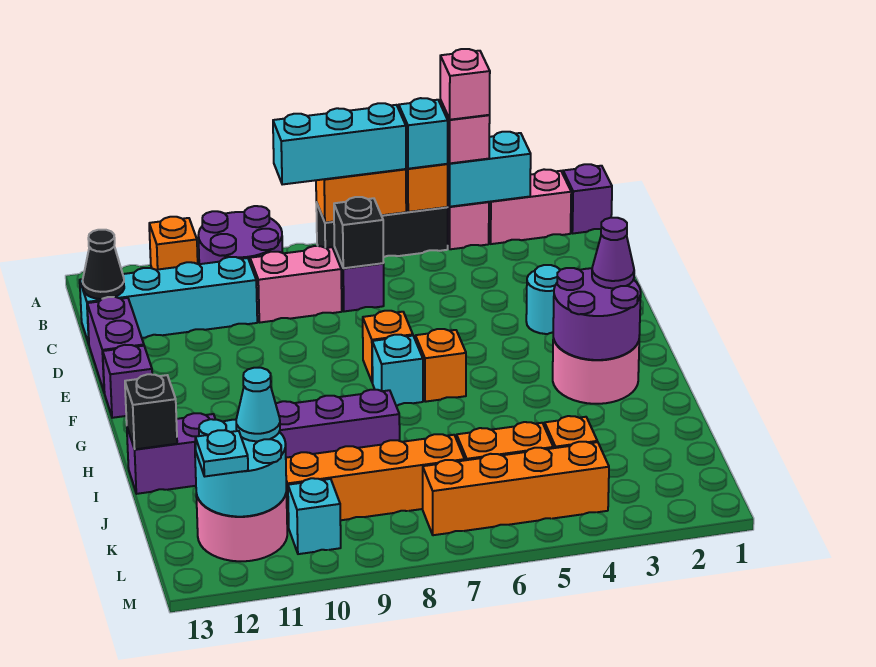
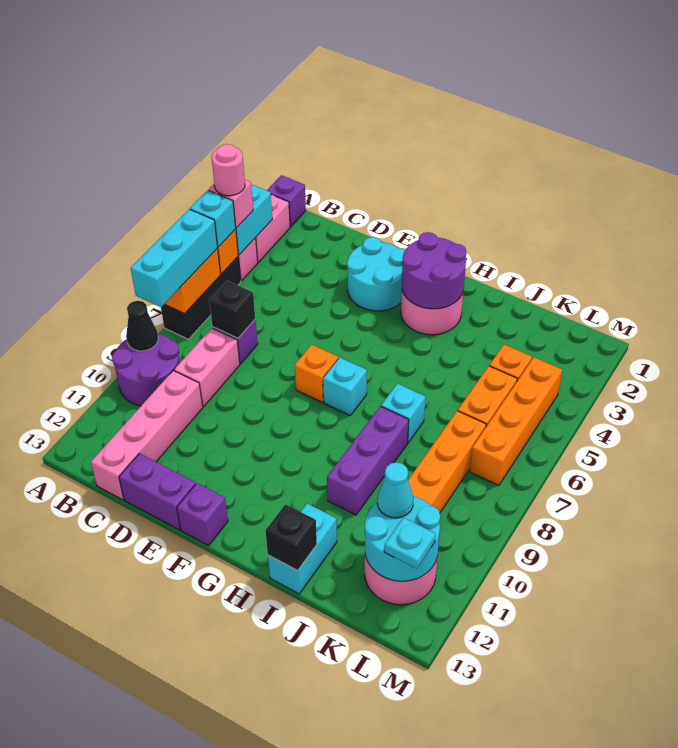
pink 1x1 brick [440,49,490,120] -> pink 1x1 round brick [211,144,245,196]
orange 1x1 brick [149,217,198,270] -> none
cyan 1x4 brick [80,257,257,344] -> pink 1x4 brick [91,371,203,500]
black 1x1 cone [83,230,124,299] -> black 1x1 cone moved to [126,301,158,351]
cyan 1x1 round brick [526,265,560,334] -> cyan 2x2 round brick [347,237,405,311]
purple 1x1 cone [592,218,634,288] -> none
orange 1x1 brick [415,329,466,402] -> none
purple 1x2 brick [127,413,216,494] -> cyan 1x2 brick [268,504,337,594]
cyan 1x1 brick [288,478,341,554] -> cyan 1x1 brick moved to [381,384,425,443]

